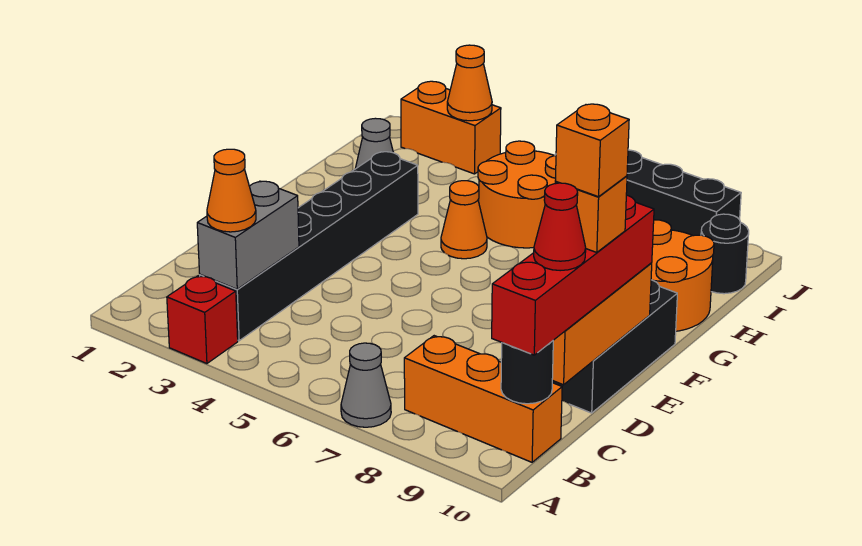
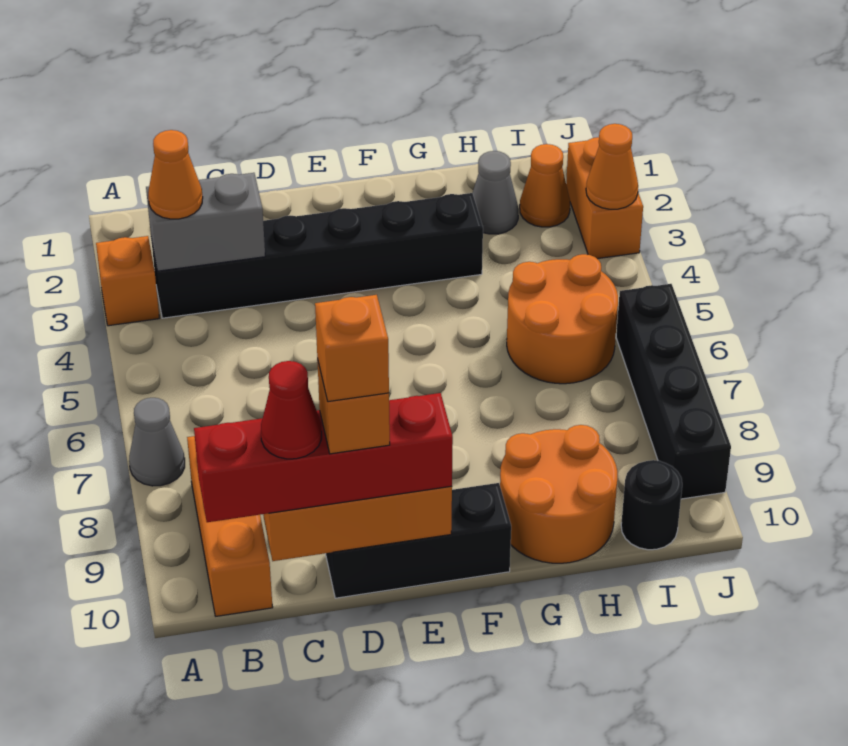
red 1x1 brick [167,276,238,364] -> orange 1x1 brick [96,236,159,326]
black 1x1 round brick [501,341,553,404] -> none
orange 1x1 cone [441,181,487,259] -> orange 1x1 cone moved to [520,144,570,227]

